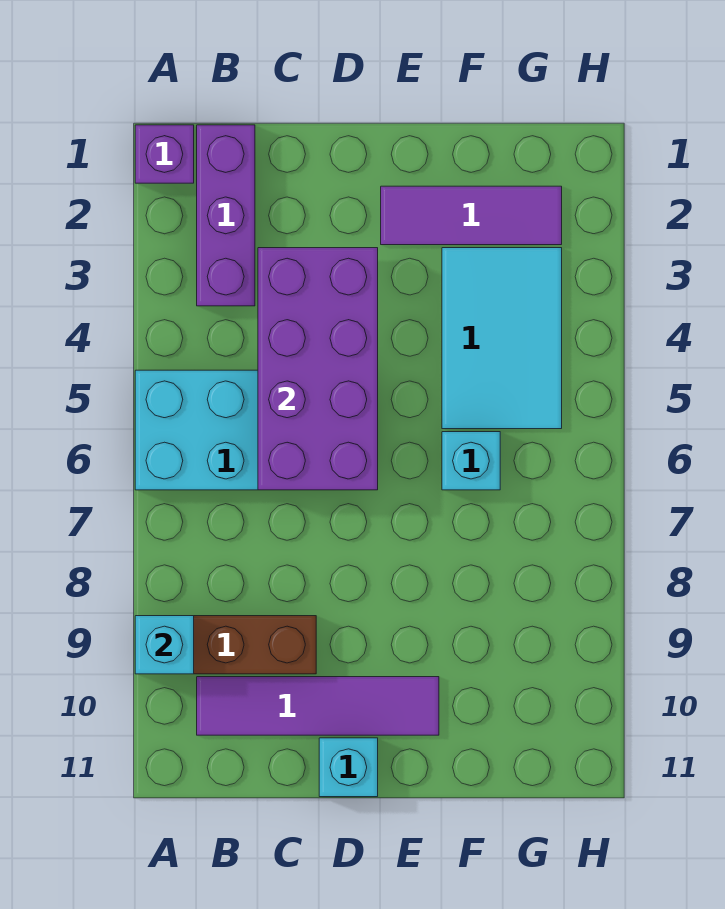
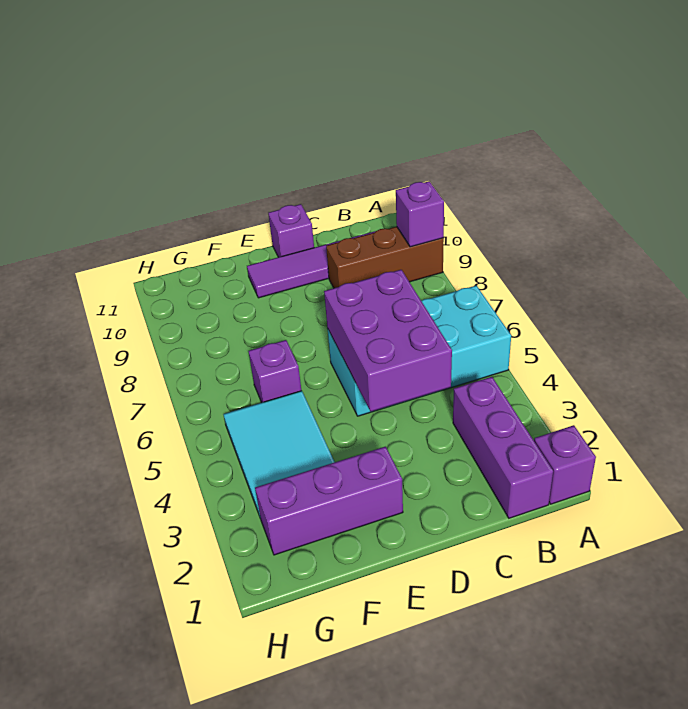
cyan 1x1 brick [135,616,194,674] -> purple 1x1 brick [396,181,444,247]
purple 2x4 brick [258,248,378,490] -> purple 2x3 brick [324,270,452,412]
cyan 1x1 brick [319,738,378,797] -> purple 1x1 brick [268,204,314,257]
purple 1x3 tile [381,186,562,245] -> purple 1x3 brick [255,447,403,555]
cyan 1x1 brick [442,432,500,490] -> purple 1x1 brick [249,340,301,403]

